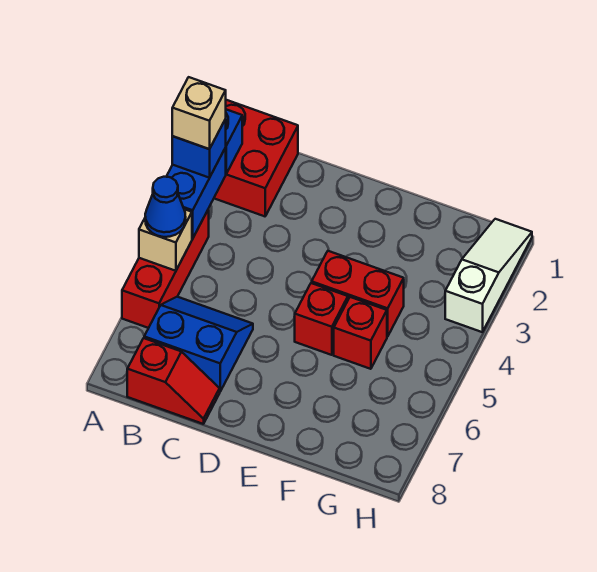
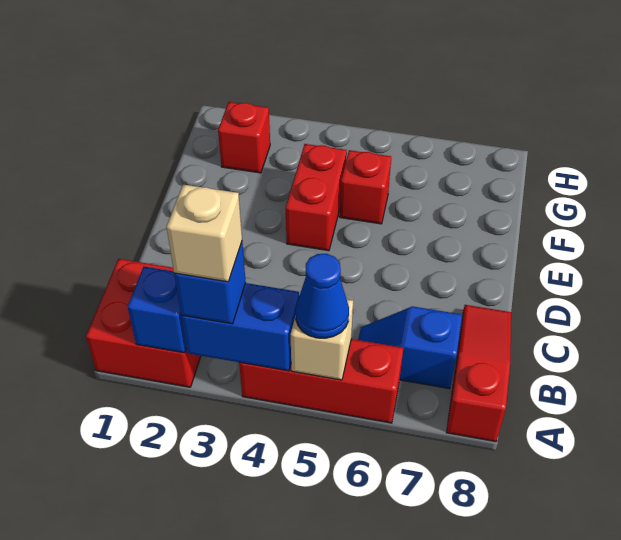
blue 2x2 slope [144,297,253,391] -> blue 1x2 slope [358,306,462,389]
red 1x2 slope [127,338,220,424] -> red 1x3 slope [446,305,511,442]
red 1x1 brick [295,283,348,355] -> red 1x1 brick moved to [218,102,270,173]
white 1x3 slope [445,219,532,332] -> none

